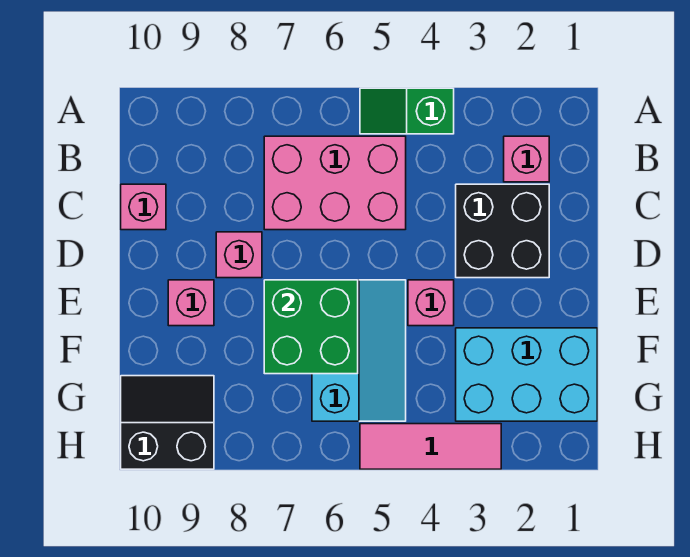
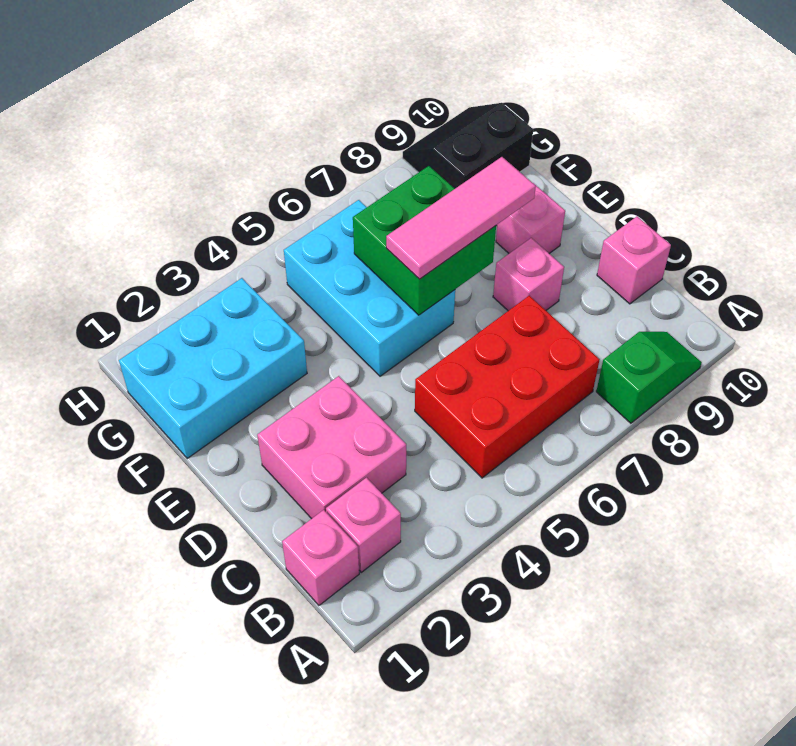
green 1x2 slope [360,88,454,134] -> green 1x2 slope moved to [596,332,702,423]
pink 2x3 brick [264,136,406,230] -> red 2x3 brick [415,296,600,478]
black 2x2 brick [456,184,549,278] -> pink 2x2 brick [257,376,406,519]
pink 1x1 brick [408,280,454,326] -> pink 1x1 brick moved to [282,510,359,605]
cyan 2x3 slope [312,280,406,421] -> cyan 2x3 brick [284,200,455,376]
black 2x2 slope [121,376,214,469] -> black 2x2 slope turned to [403,103,533,188]
pink 1x3 tile [360,424,501,469] -> pink 1x3 tile moved to [386,157,536,279]

